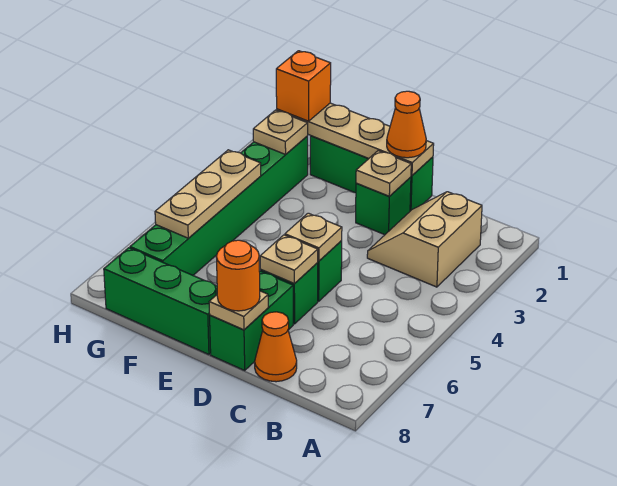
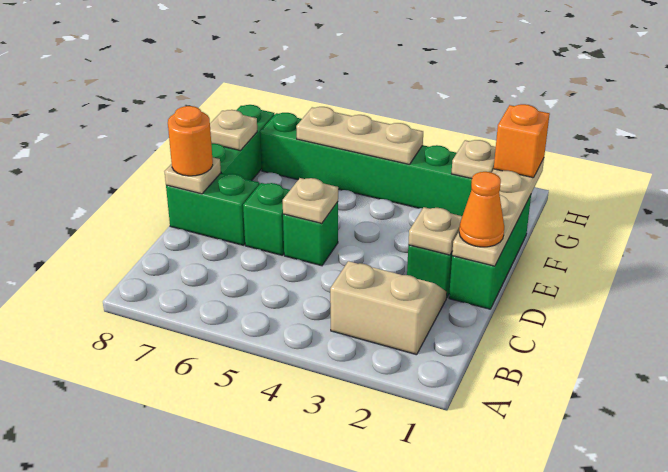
orange 1x1 cone [255,312,297,382] -> none
tan 1x1 plate [260,235,318,284] -> tan 1x1 plate moved to [210,110,257,151]

